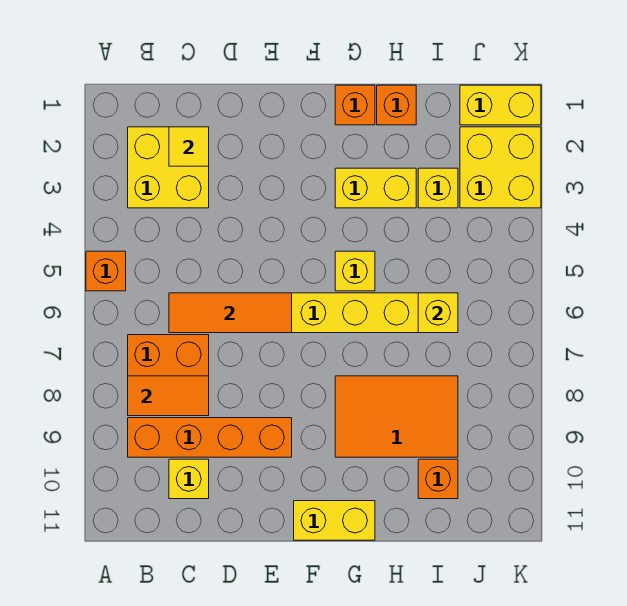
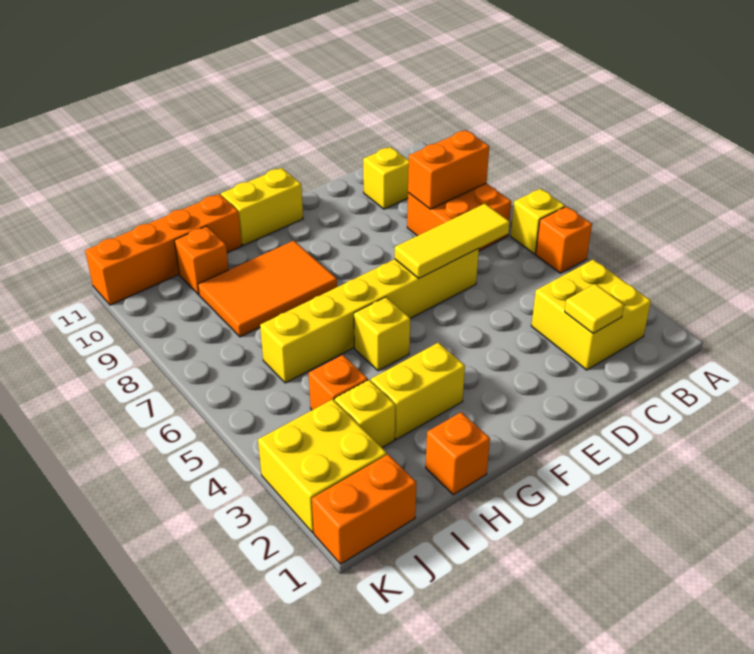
orange 1x2 tile [128,376,209,416] -> orange 1x2 brick [408,130,489,209]
orange 1x4 brick [128,418,292,457] -> orange 1x4 brick moved to [85,194,242,305]
orange 1x3 tile [169,293,292,333] -> yellow 1x3 tile [395,204,510,278]
orange 1x1 brick [335,85,375,125] -> orange 1x1 brick moved to [309,355,368,410]
yellow 1x1 brick [418,293,458,333] -> yellow 1x1 brick moved to [511,189,565,254]
yellow 1x2 brick [460,85,541,125] -> orange 1x2 brick [312,454,417,564]

